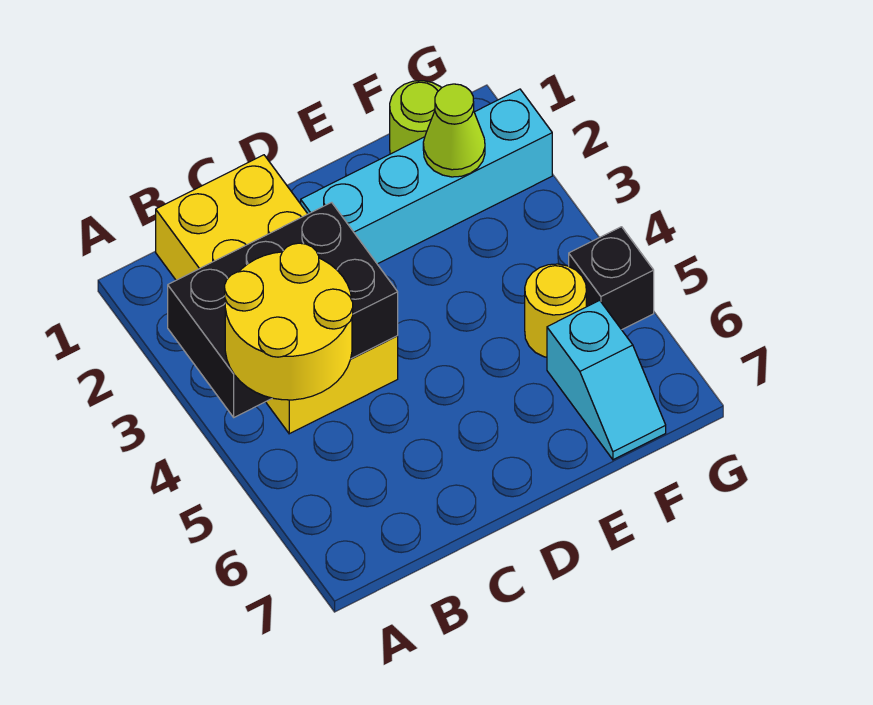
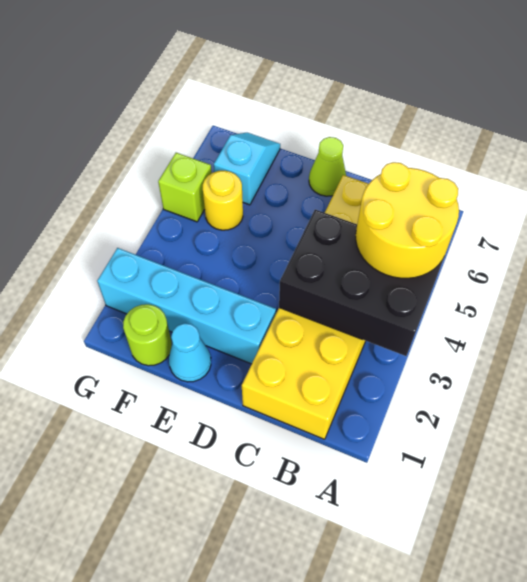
yellow 2x4 brick [156,155,398,434] -> yellow 2x6 brick [242,175,368,439]
none -> cyan 1x1 cone [169,323,211,382]
lime 1x1 cone [423,84,485,177] -> lime 1x1 cone moved to [309,137,346,196]
black 1x1 brick [569,227,654,330] -> lime 1x1 brick [158,153,212,222]

